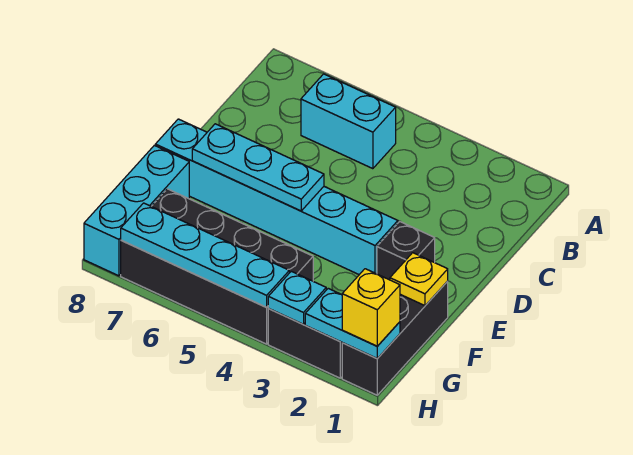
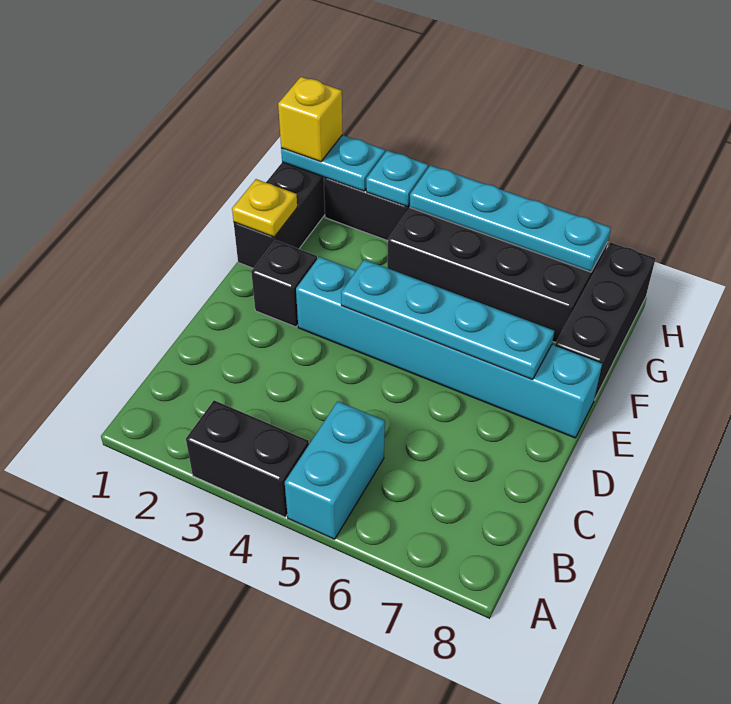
none -> black 1x2 brick [186,400,309,517]
cyan 1x2 brick [301,74,396,169] -> cyan 1x2 brick turned to [285,401,385,539]
cyan 1x3 plate [192,124,324,211] -> cyan 1x4 plate [341,260,554,380]
cyan 1x3 brick [84,145,189,276] -> black 1x3 brick [555,242,656,400]

